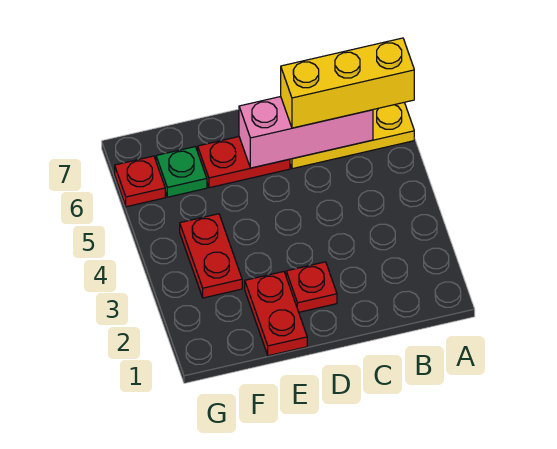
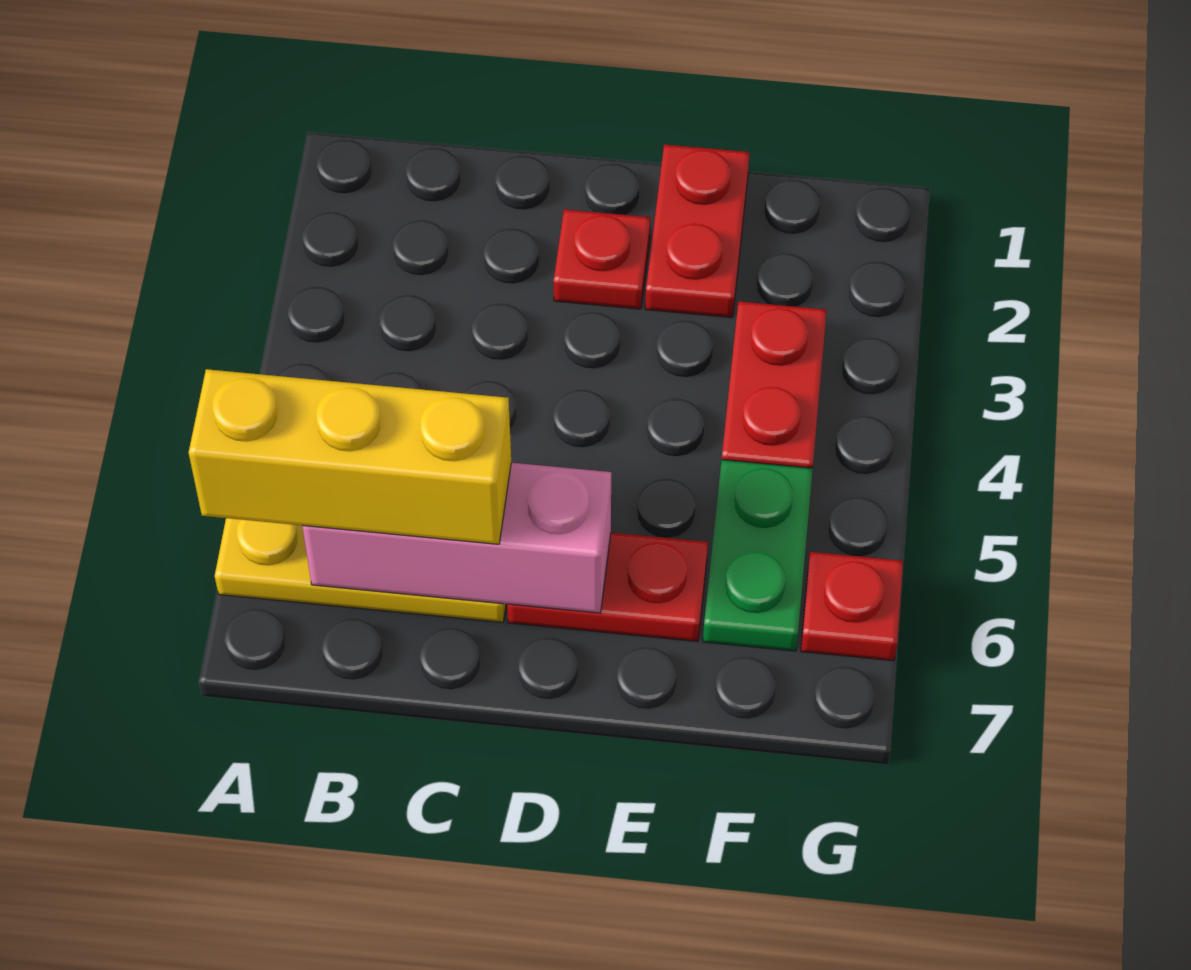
green 1x1 plate [156,147,207,197] -> green 1x2 plate [703,460,813,651]

